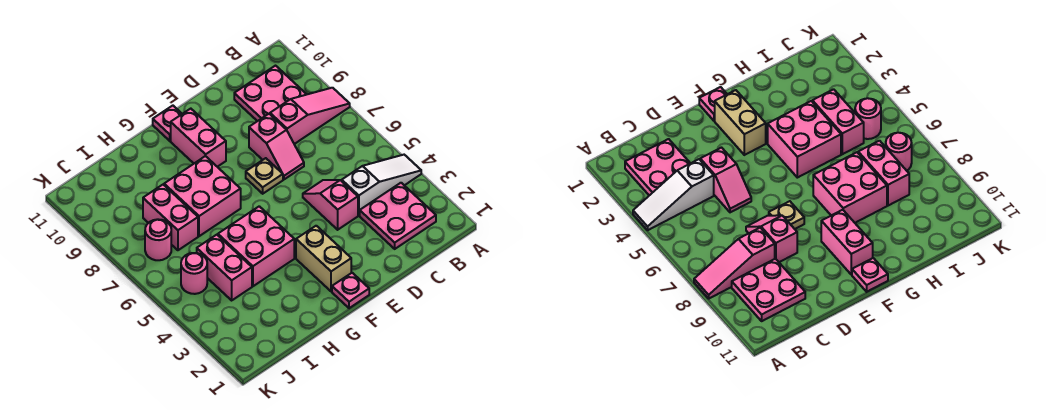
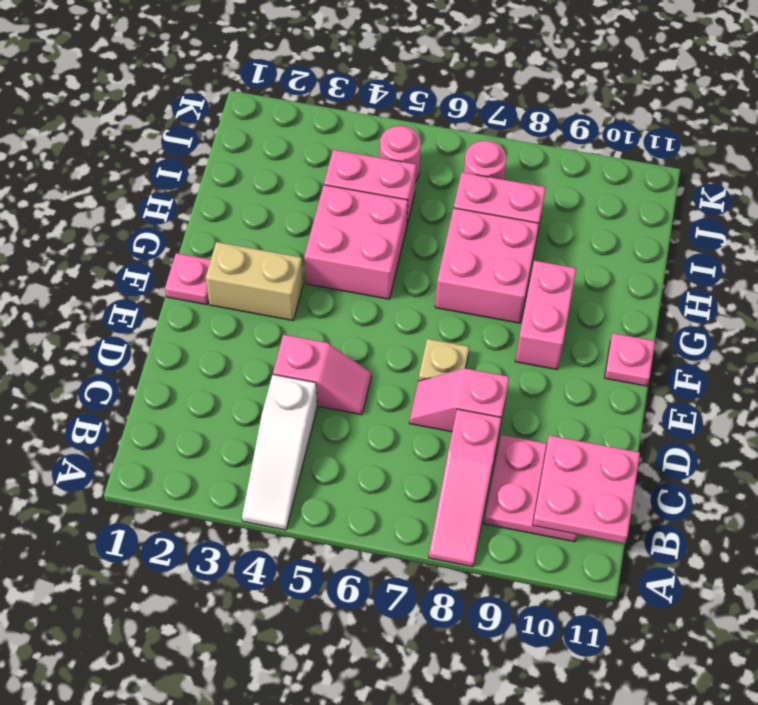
pink 2x2 plate [360,183,436,249] -> pink 2x2 plate moved to [532,435,640,543]
pink 1x2 brick [171,109,226,167] -> pink 1x2 brick turned to [515,261,576,369]

